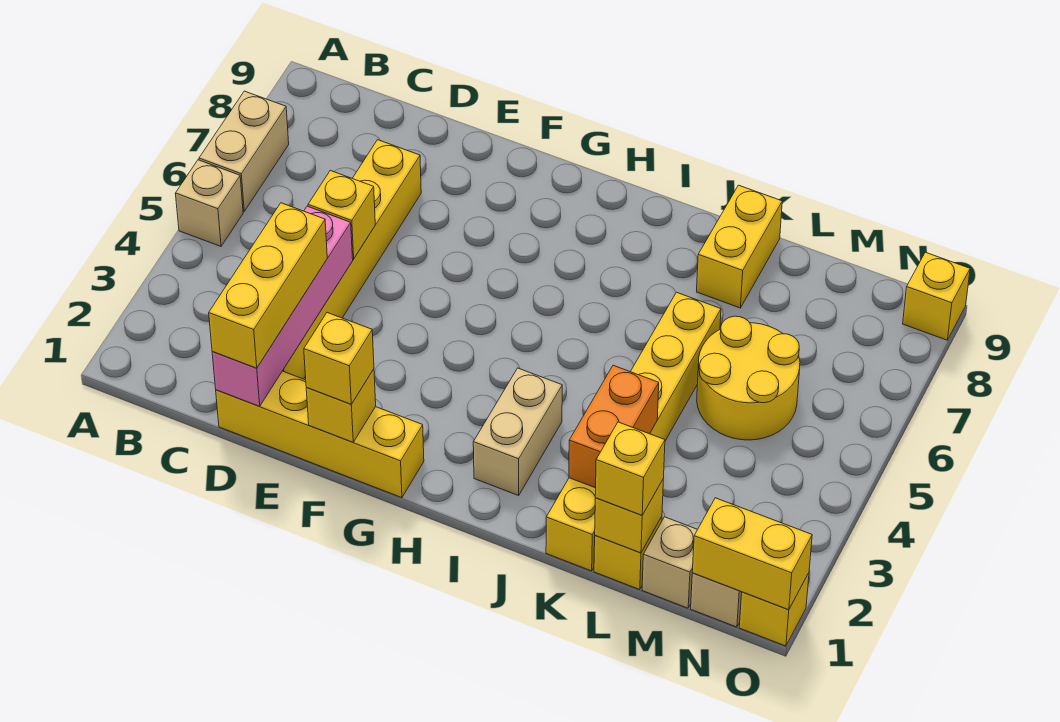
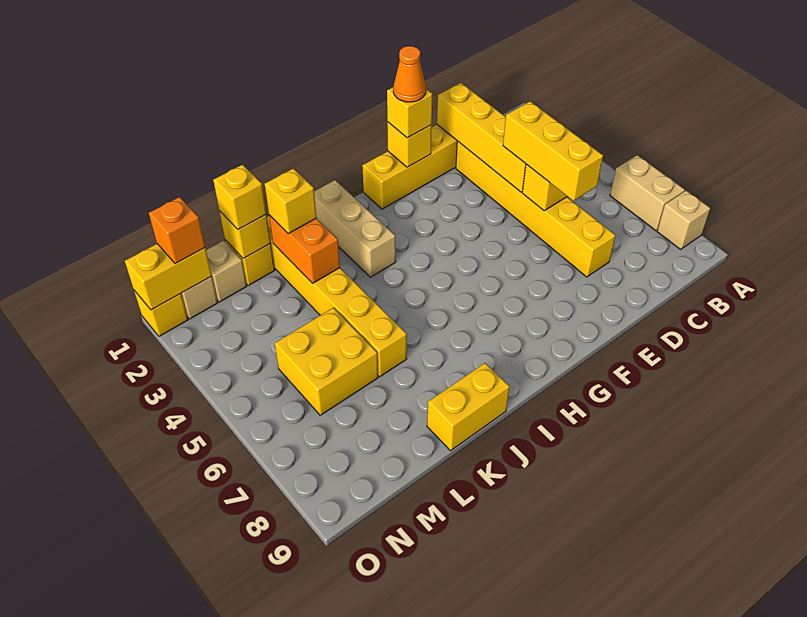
tan 1x1 brick [175,160,243,246] -> tan 1x1 brick moved to [657,191,710,249]
pink 1x4 brick [212,206,353,406] -> yellow 1x4 brick [437,83,526,192]
yellow 1x3 brick [209,203,327,368] -> yellow 1x3 brick moved to [503,101,603,201]
none -> orange 1x1 cone [393,46,426,102]
tan 1x2 brick [473,368,562,495] -> tan 1x3 brick [314,180,396,277]
yellow 1x2 brick [697,185,782,308] -> yellow 1x2 brick turned to [427,363,510,451]
yellow 2x2 round brick [697,316,800,440] -> yellow 2x2 brick [275,308,378,415]
none -> orange 1x1 brick [149,197,205,263]
yellow 1x1 brick [903,252,970,340] -> yellow 1x1 brick moved to [265,168,317,234]

